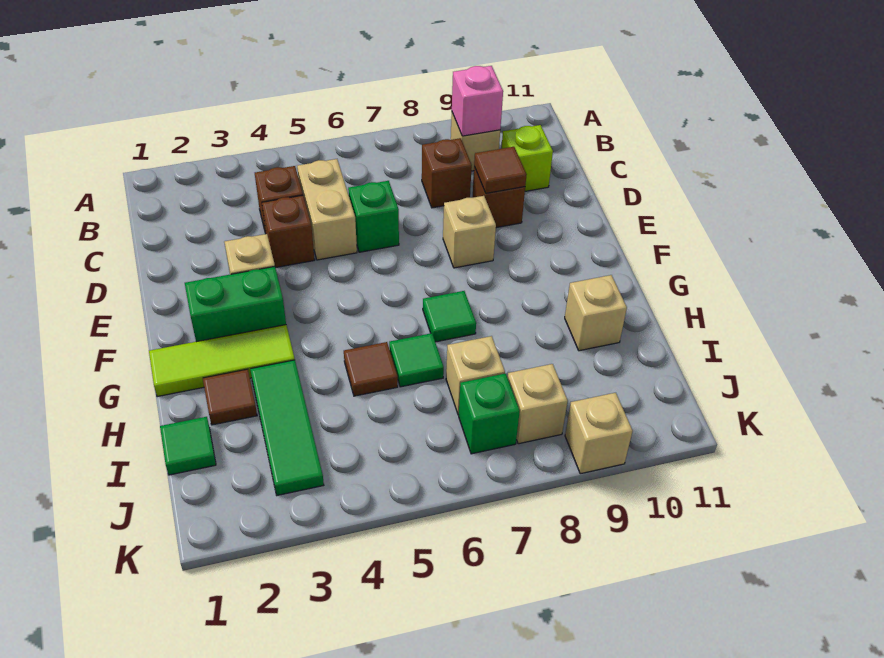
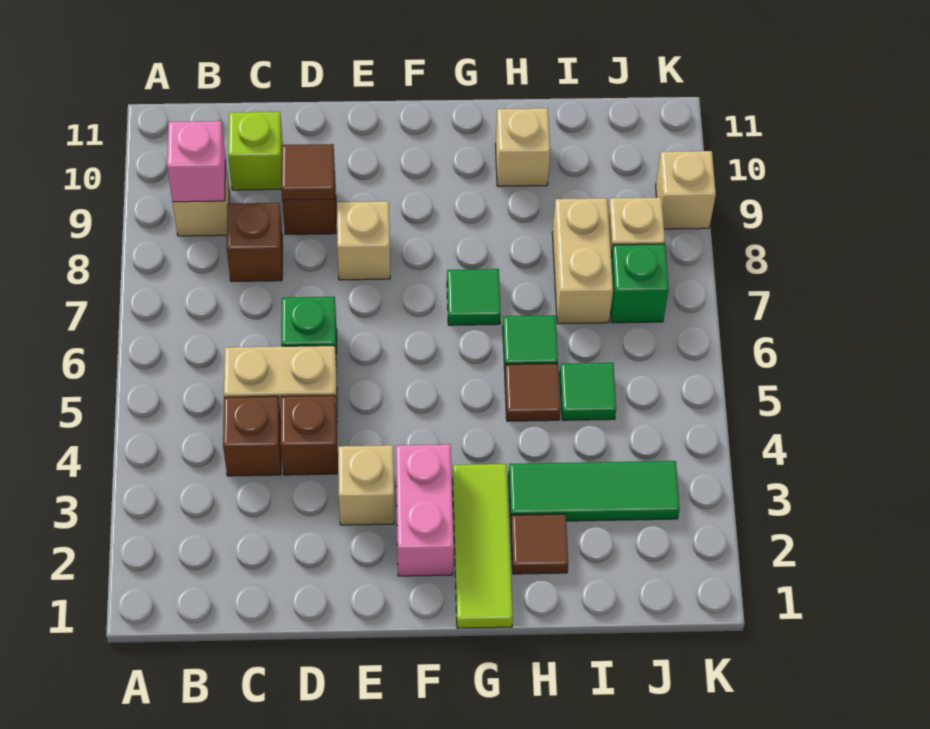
green 1x2 brick [185,266,286,342] -> pink 1x2 brick [396,444,454,576]
green 1x1 tile [160,417,216,475] -> green 1x1 tile moved to [560,363,616,420]
tan 1x1 brick [446,336,505,415] -> tan 1x2 brick [552,198,613,324]

